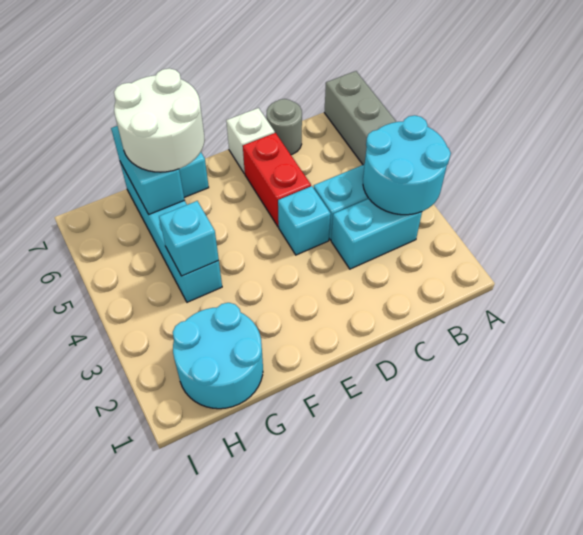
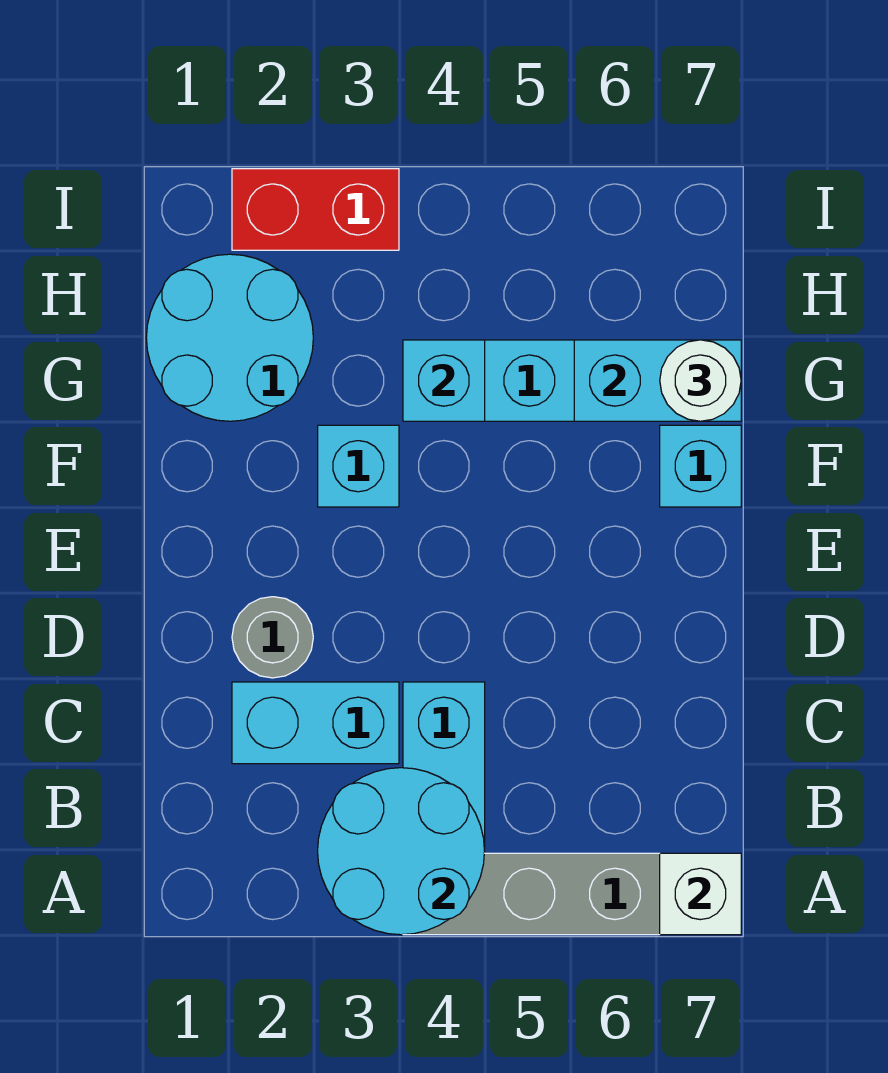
cyan 1x2 brick [331,199,422,269] -> cyan 1x2 brick turned to [232,682,399,764]
grey 1x1 round brick [267,99,302,155] -> grey 1x1 round brick moved to [232,597,313,678]
cyan 1x1 brick [278,186,331,255] -> cyan 1x1 brick moved to [318,425,399,507]
red 1x2 brick [243,133,311,227] -> red 1x2 brick moved to [232,169,399,250]
white 1x1 brick [226,108,275,174] -> white 1x1 brick moved to [660,853,741,935]
white 2x2 round brick [114,68,205,172] -> white 1x1 round brick [660,340,741,421]

